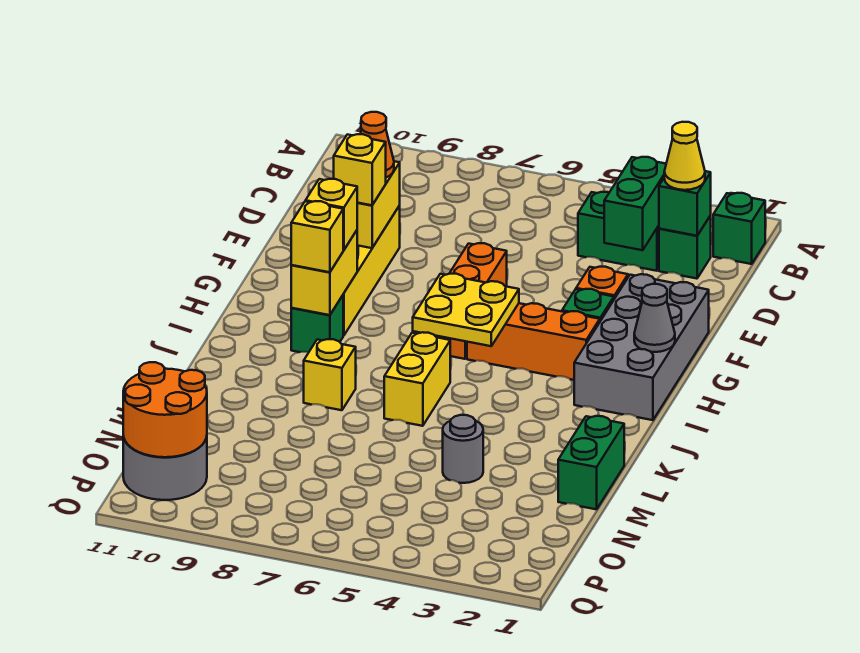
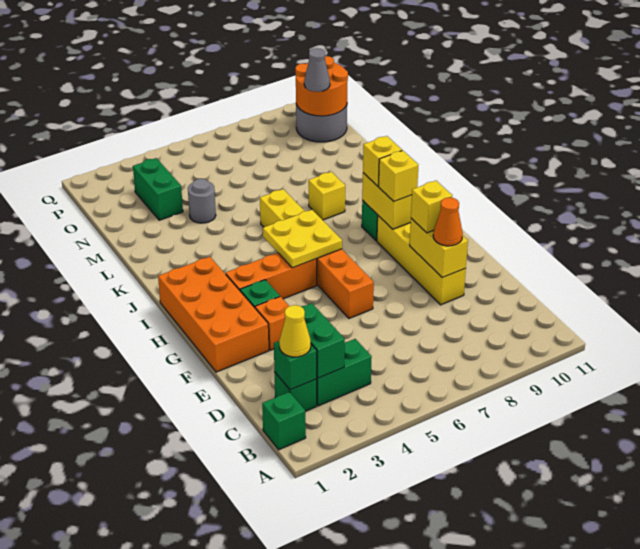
grey 2x4 brick [574,274,709,420] -> orange 2x4 brick [158,257,269,372]
grey 1x1 cone [634,284,675,352] -> grey 1x1 cone moved to [304,48,330,92]
green 1x2 brick [558,416,624,509] -> green 1x2 brick moved to [133,158,183,220]

